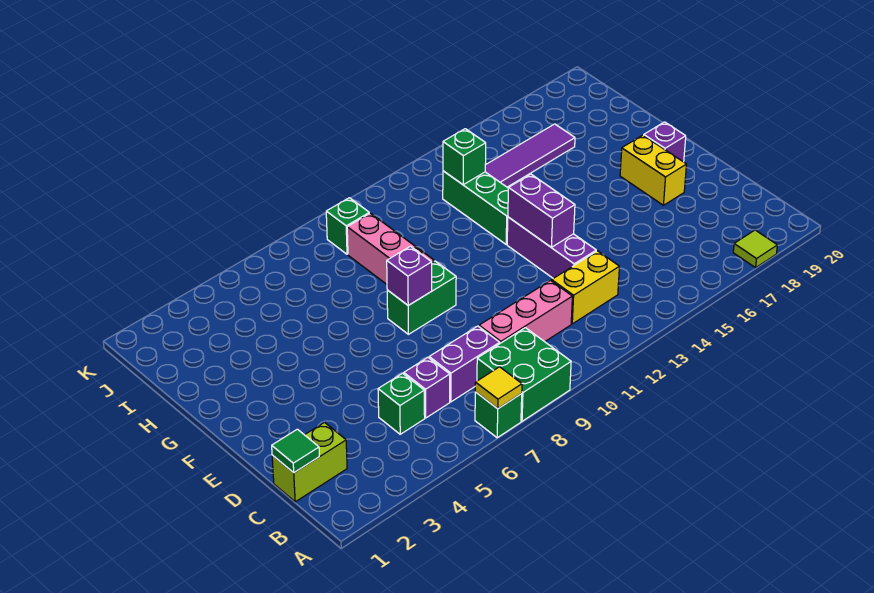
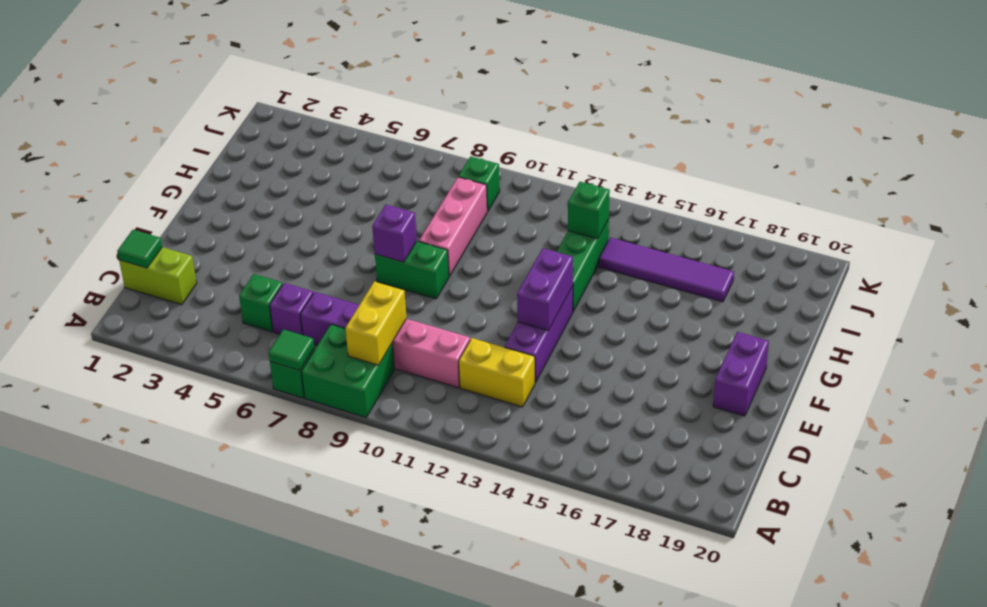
yellow 1x1 tile [475,367,522,409] -> green 1x1 tile [269,329,314,370]
lime 1x1 tile [733,230,777,268] -> none
yellow 1x2 brick [620,135,687,205] -> yellow 1x2 brick moved to [345,281,406,365]
purple 1x1 brick [644,122,686,162] -> purple 1x2 brick [713,332,769,416]

